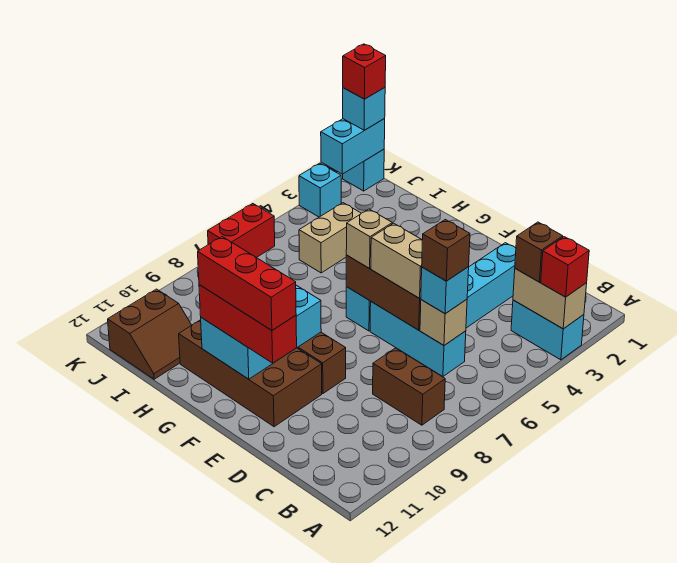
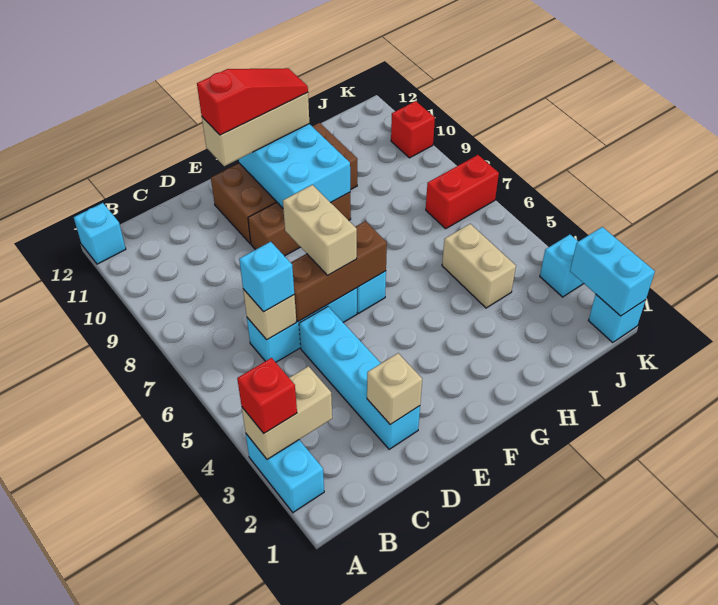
cyan 1x2 brick [511,300,584,360] -> cyan 1x2 brick turned to [246,434,324,512]
brown 1x1 brick [515,222,563,282] -> none
brown 1x2 brick [373,348,445,425] -> none
brown 1x1 brick [422,220,470,281] -> none
tan 1x2 brick [371,223,422,298] -> tan 1x2 brick turned to [283,185,357,275]
red 1x3 brick [199,285,297,363] -> tan 1x3 brick [202,93,309,166]
red 1x3 brick [198,237,296,330] -> red 1x3 slope [197,68,308,135]
tan 1x1 brick [346,209,392,269] -> tan 1x1 brick moved to [367,353,422,424]
brown 2x2 slope [108,289,191,379] -> none
cyan 1x1 brick [343,88,385,130] -> cyan 1x1 brick moved to [74,203,126,264]
red 1x1 brick [343,44,386,99] -> red 1x1 brick moved to [391,101,435,158]
red 1x2 brick [208,204,275,258] -> red 1x2 brick turned to [426,155,499,229]

